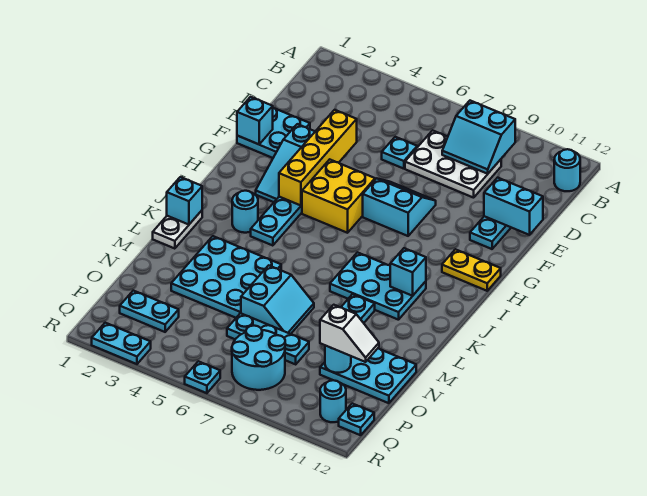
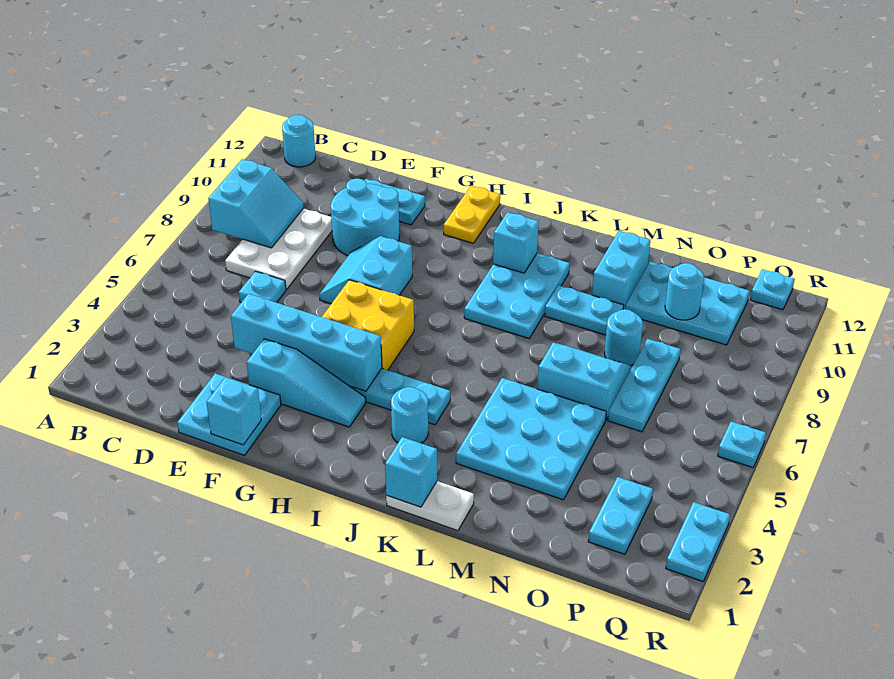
yellow 1x4 brick [279,110,357,205] -> cyan 1x4 brick [231,294,382,391]
cyan 1x2 brick [484,178,543,235] -> cyan 1x2 brick moved to [592,231,650,309]
cyan 2x3 plate [320,349,416,403] -> cyan 2x3 plate turned to [625,262,750,345]
white 1x2 slope [320,305,379,362] -> none
cyan 2x2 round brick [232,326,285,390] -> cyan 2x2 round brick moved to [331,179,400,256]
cyan 1x1 round brick [320,380,346,422] -> cyan 1x1 round brick moved to [604,309,643,366]

